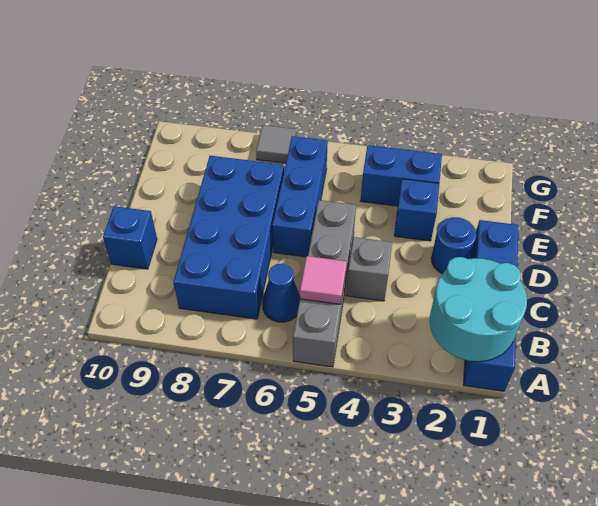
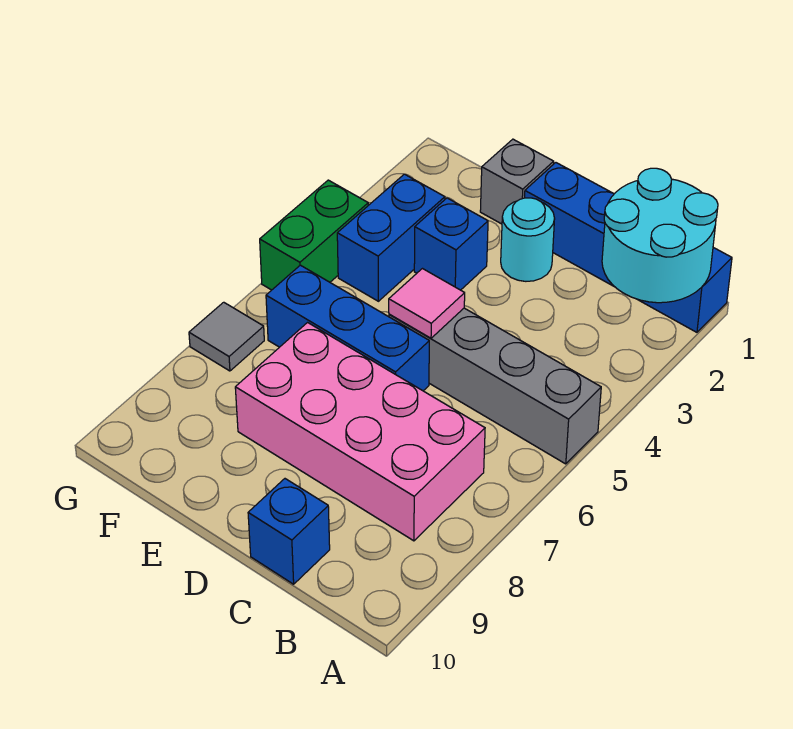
pink 1x1 tile [300,256,347,304] -> pink 1x1 tile moved to [389,269,465,338]
blue 1x1 cone [262,264,300,322] -> none
blue 2x4 brick [174,156,284,319] -> pink 2x4 brick [235,323,485,541]
grey 1x1 brick [346,237,392,301] -> grey 1x1 brick moved to [480,139,554,224]
blue 1x1 round brick [431,217,476,273] -> cyan 1x1 round brick [501,198,555,281]
none -> green 1x2 brick [260,180,368,290]

